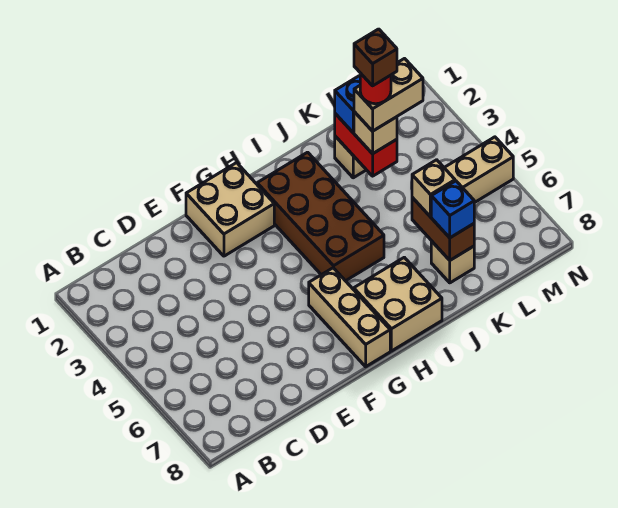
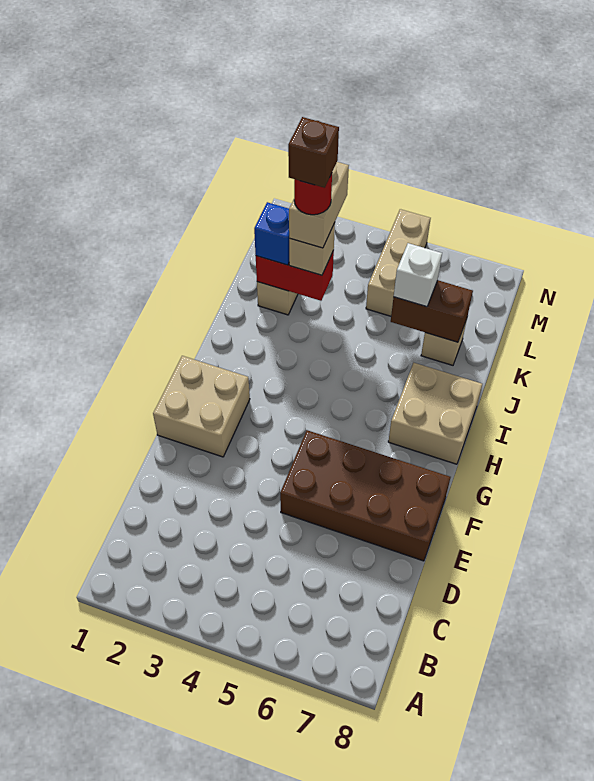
tan 1x3 brick [309,268,390,367] -> none
brown 2x4 brick [257,152,384,281] -> brown 2x4 brick moved to [280,430,450,561]
tan 1x1 brick [412,160,455,217] -> white 1x1 brick [394,243,442,307]
blue 1x1 brick [431,181,474,238] -> none

